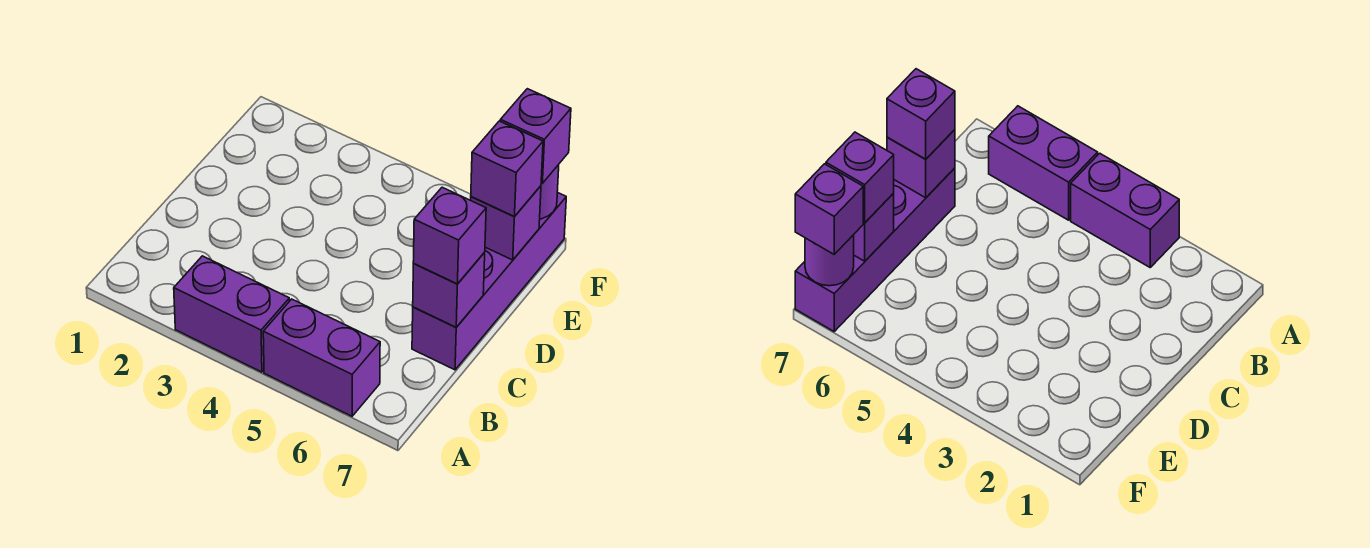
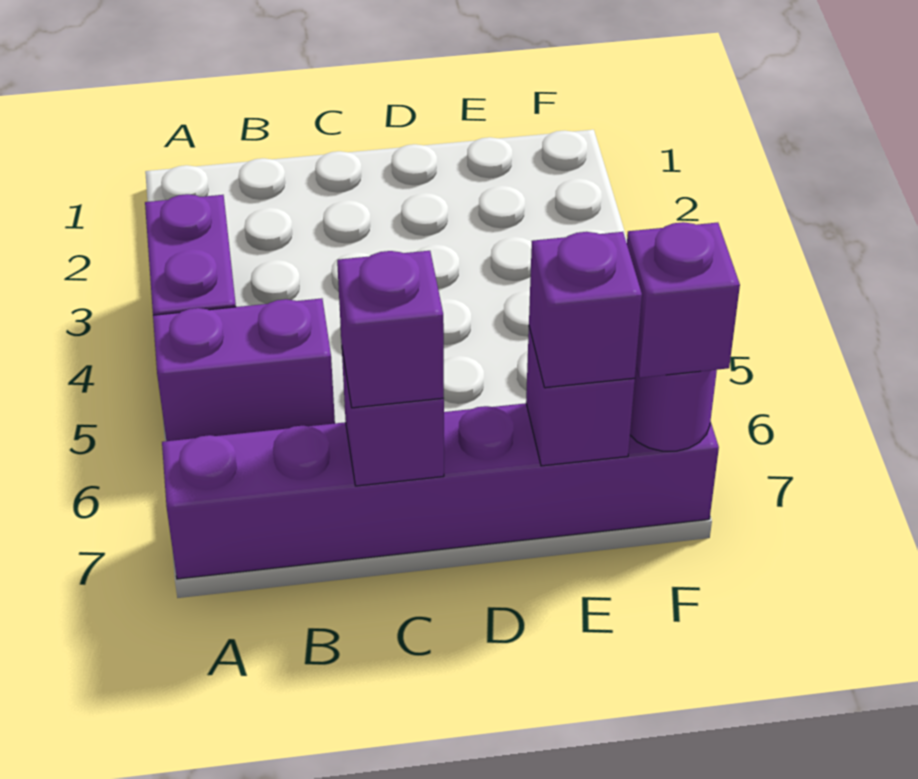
purple 1x2 brick [263,299,380,416] -> purple 1x2 brick turned to [153,298,335,441]
purple 1x4 brick [412,192,566,370] -> purple 1x6 brick [162,403,719,579]

